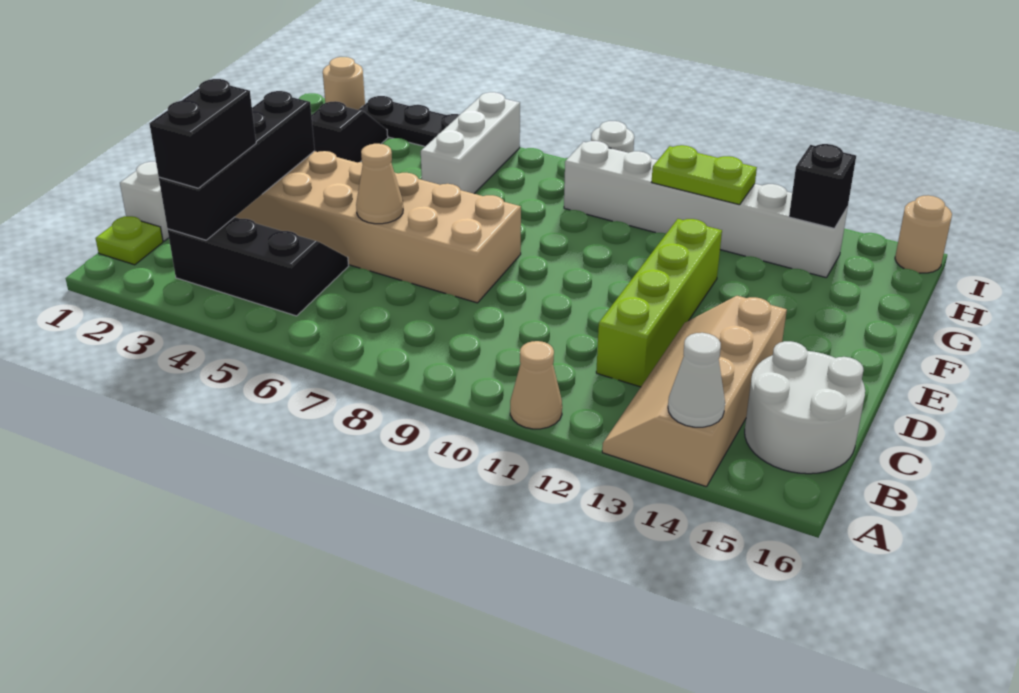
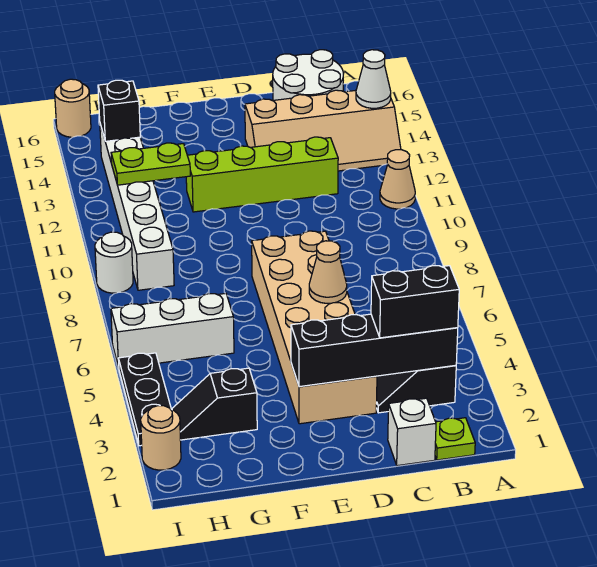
lime 1x2 plate [652,145,757,205] -> lime 1x2 plate turned to [111,143,190,185]

